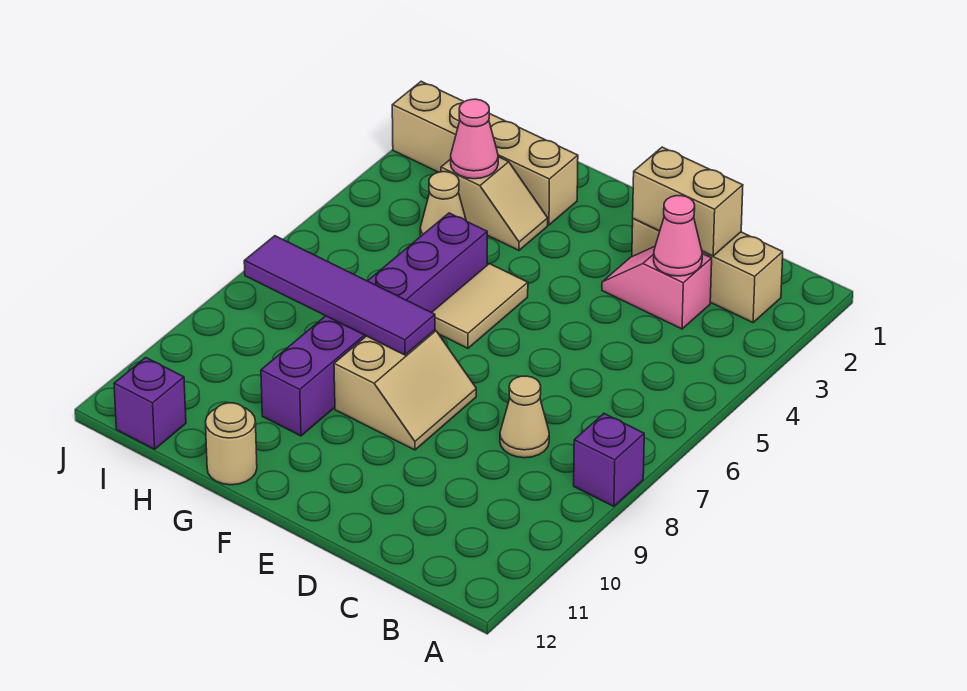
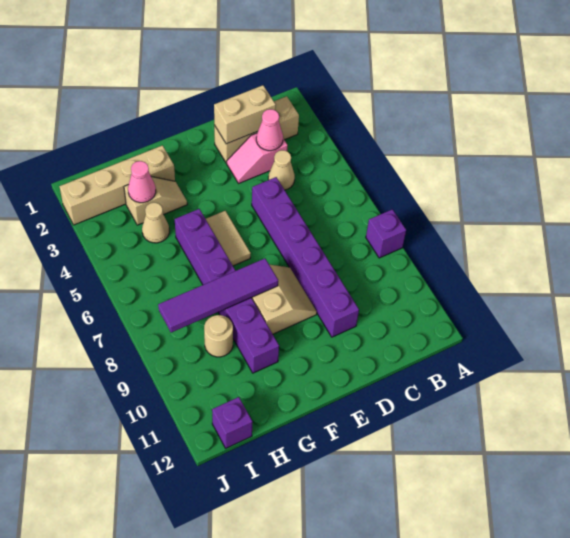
tan 1x1 cone [500,376,549,458] -> tan 1x1 cone moved to [268,150,295,190]
none -> purple 1x6 brick [252,177,359,337]
tan 1x1 round brick [206,403,257,485] -> tan 1x1 round brick moved to [204,315,233,357]

